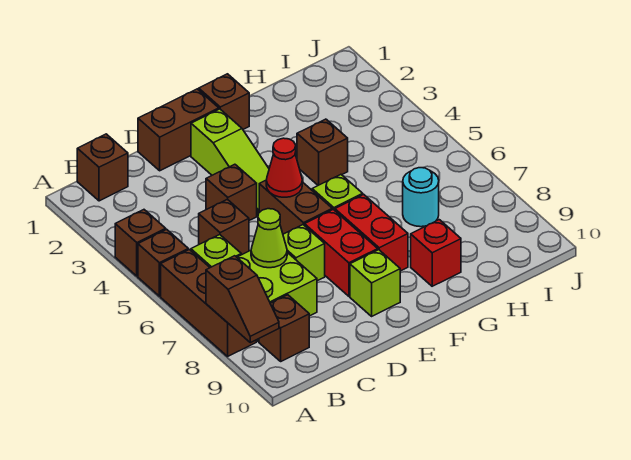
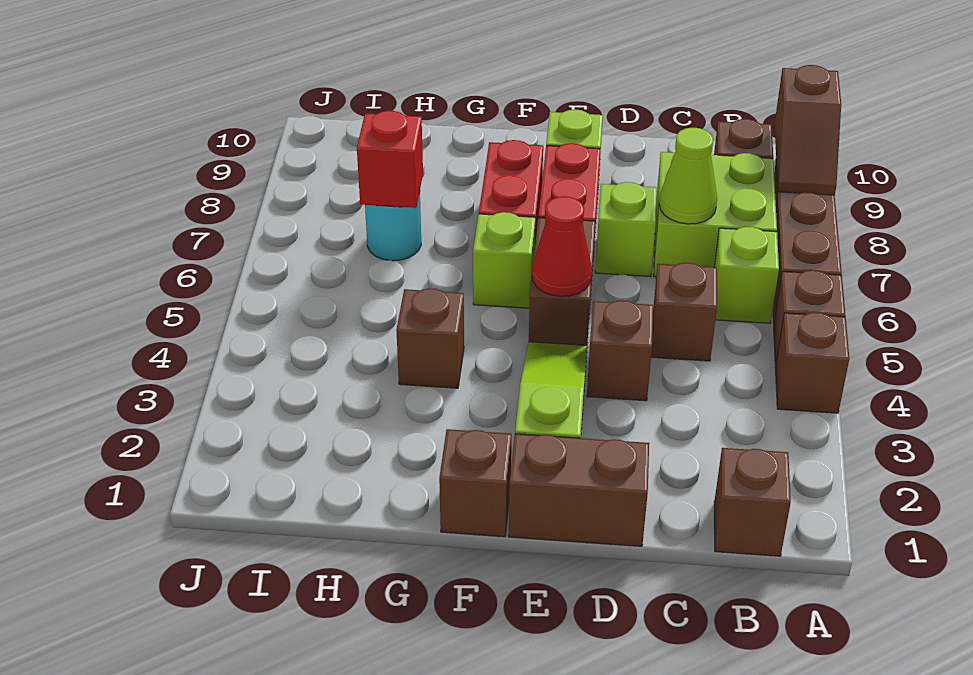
brown 1x2 slope [206,256,279,343] -> brown 1x2 slope turned to [774,65,841,195]
red 1x1 brick [411,220,461,286] -> red 1x1 brick moved to [357,111,423,208]

